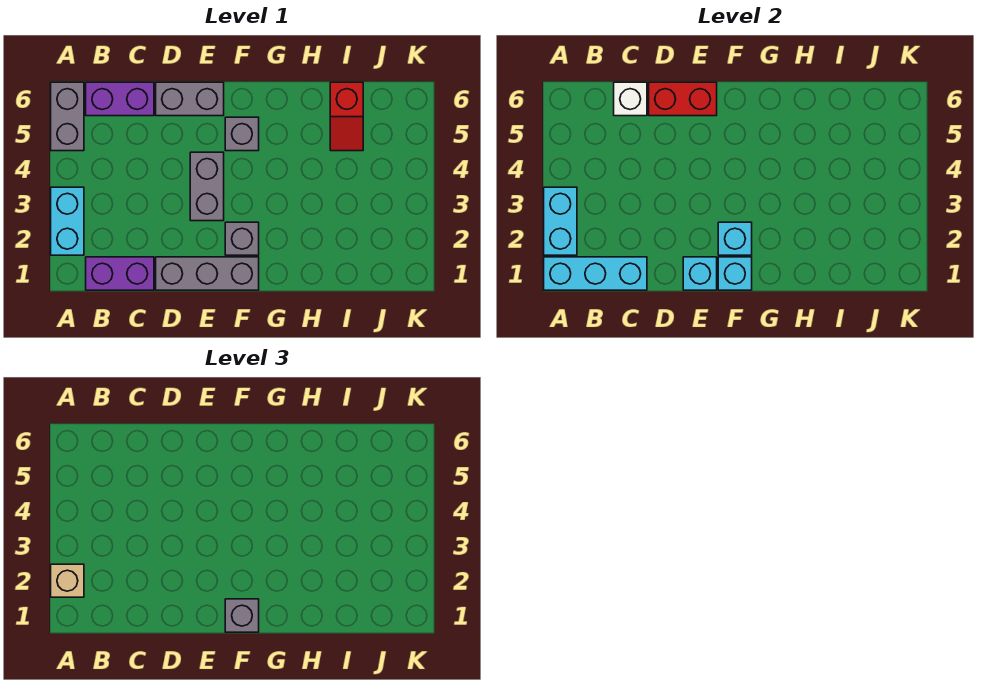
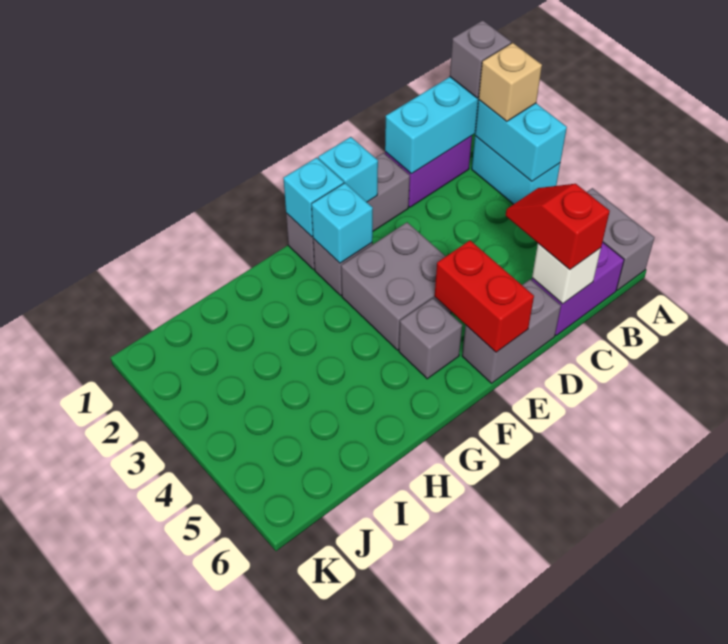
red 1x2 brick [649,82,717,116] -> red 1x2 brick turned to [435,241,534,352]
grey 1x2 brick [190,152,224,221] -> grey 2x2 brick [341,222,452,350]
grey 1x1 brick [225,599,259,632] -> grey 1x1 brick moved to [450,20,511,98]
red 1x2 slope [330,82,363,151] -> red 1x2 slope moved to [506,184,610,270]

